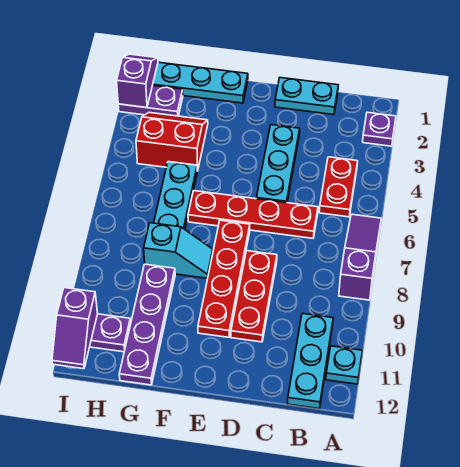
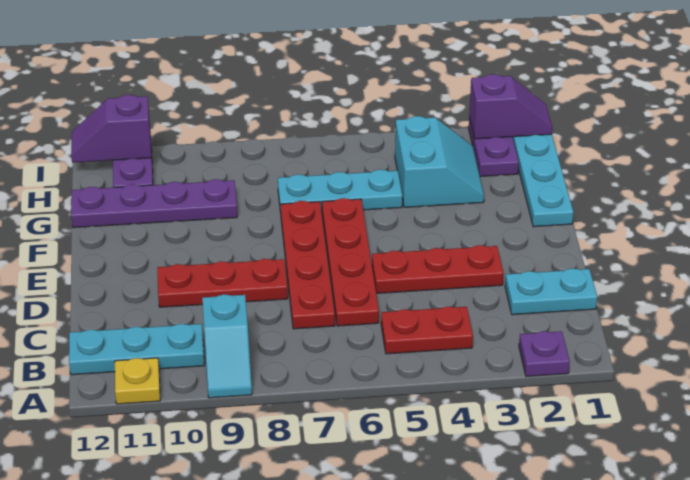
purple 1x3 slope [339,214,381,300] -> none
cyan 1x1 plate [326,346,362,384] -> yellow 1x1 plate [115,358,160,404]
cyan 1x2 plate [275,78,338,115] -> cyan 1x2 plate turned to [505,268,597,315]
cyan 1x3 plate [256,125,300,203] -> red 1x3 plate [372,245,504,293]
red 1x4 plate [198,220,250,337] -> red 1x4 plate turned to [281,201,335,329]
cyan 1x2 slope [144,223,213,278] -> cyan 1x2 slope moved to [202,294,252,398]
red 2x2 slope [136,112,208,171] -> cyan 2x2 slope [395,116,484,207]

